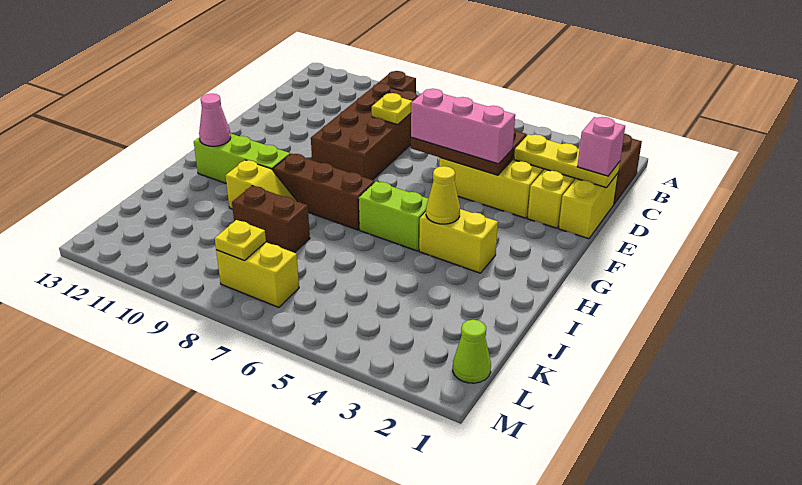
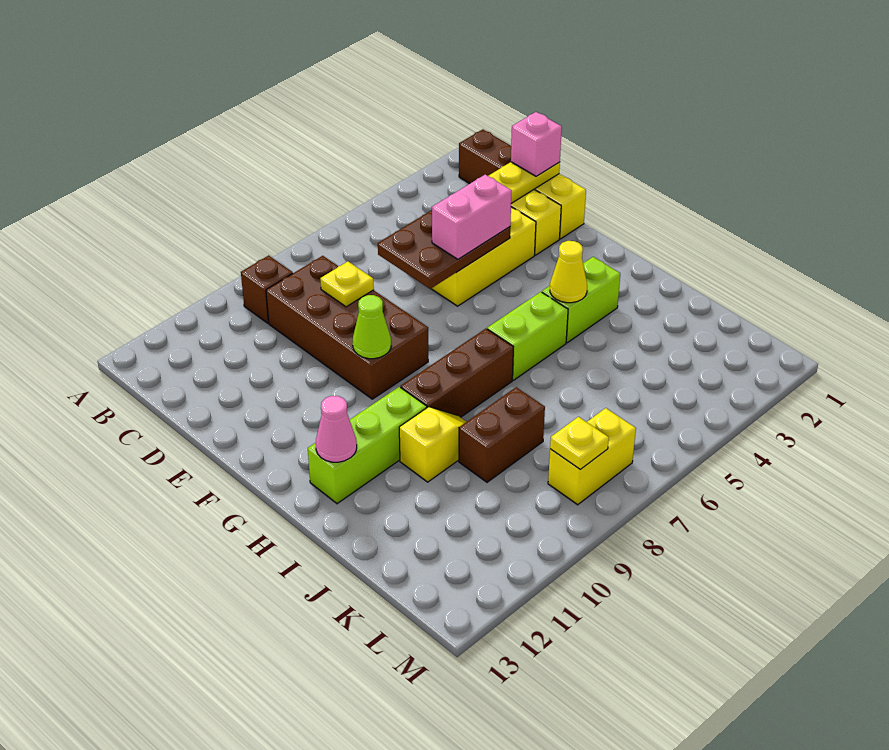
pink 1x3 brick [411,89,515,164] -> pink 1x2 brick [432,174,512,259]
yellow 1x2 brick [419,209,498,273] -> lime 1x2 brick [542,257,620,343]
lime 1x1 cone [453,320,491,383] -> lime 1x1 cone moved to [353,295,391,359]

